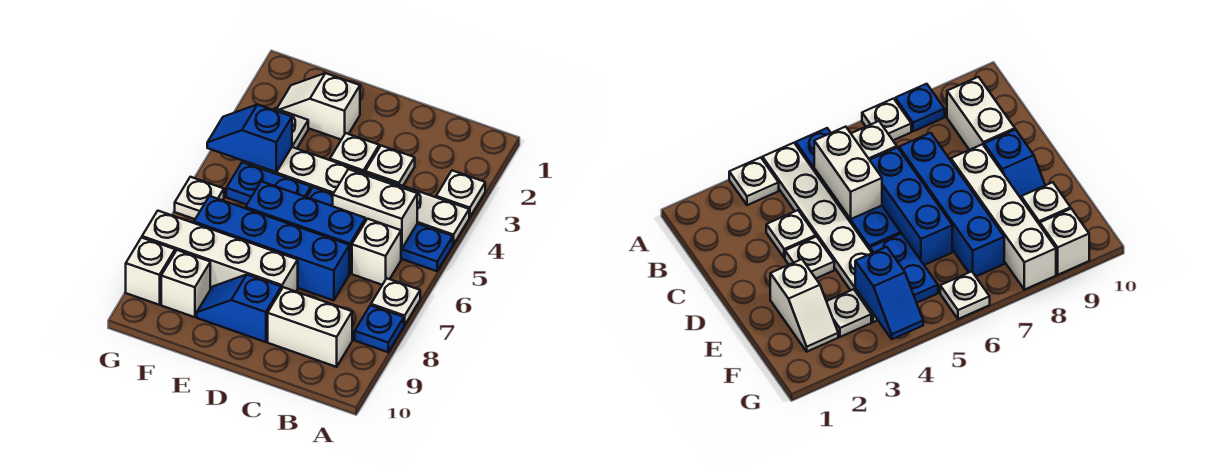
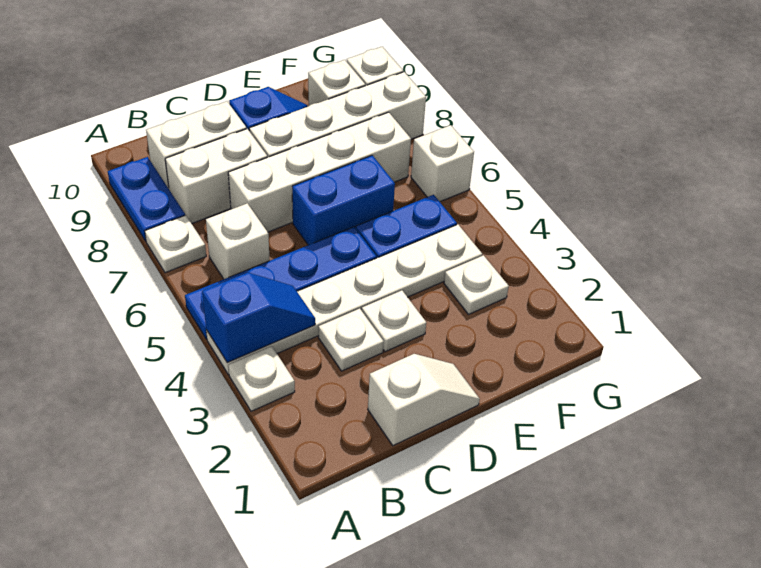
blue 1x1 plate [355,305,404,352] -> blue 1x2 plate [108,157,185,241]
white 1x2 brick [333,169,417,249] -> white 1x2 brick moved to [165,129,267,224]
blue 1x3 brick [246,181,366,273] -> blue 1x2 brick [292,155,395,245]
blue 1x4 brick [194,196,349,301] -> white 1x4 brick [228,112,411,232]
white 1x2 slope [277,73,360,140] -> white 1x2 slope moved to [368,354,480,446]
blue 1x2 slope [207,105,292,172] -> blue 1x2 slope moved to [202,272,315,363]
white 1x1 plate [175,177,224,219] -> white 1x1 brick [411,125,474,202]

